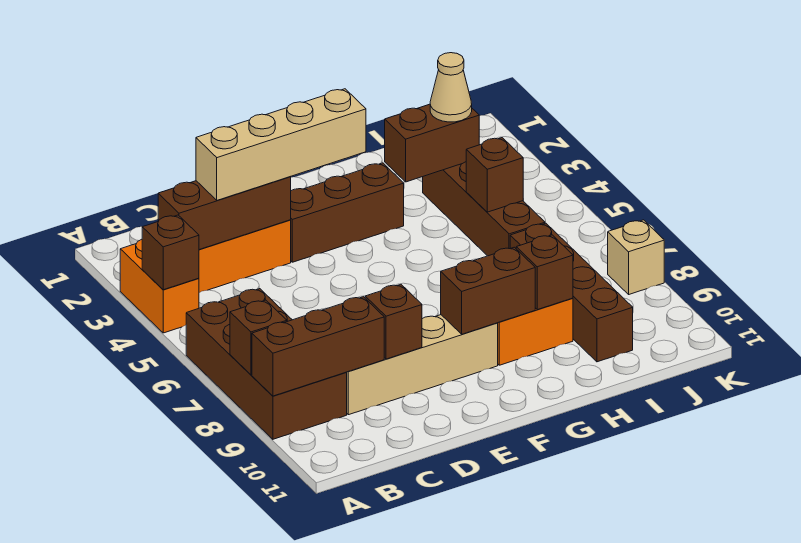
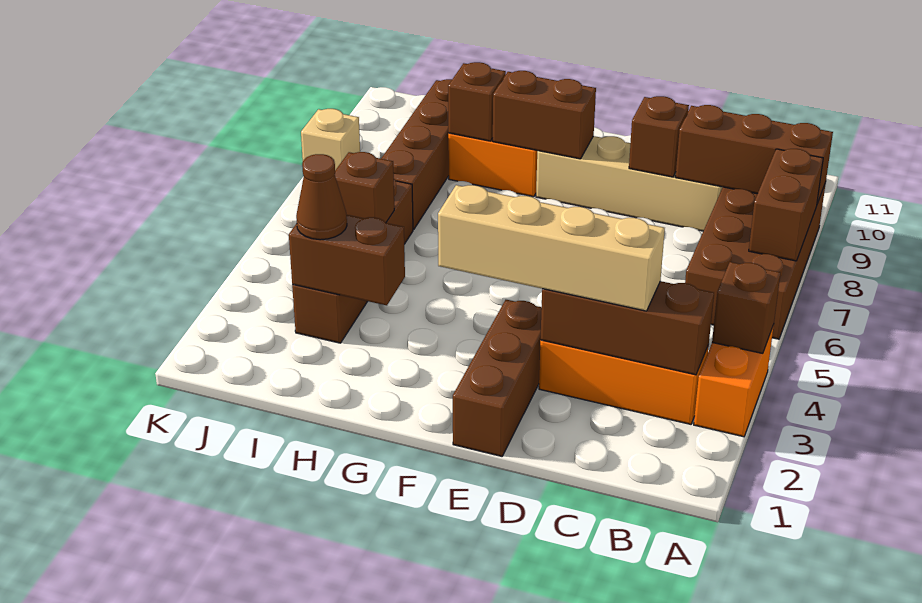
brown 1x1 brick [230,300,287,375] -> brown 1x2 brick [749,149,823,261]
brown 1x3 brick [291,163,404,262] -> brown 1x3 brick turned to [453,300,542,456]
tan 1x1 cone [430,53,472,122] -> brown 1x1 cone [296,154,347,240]

